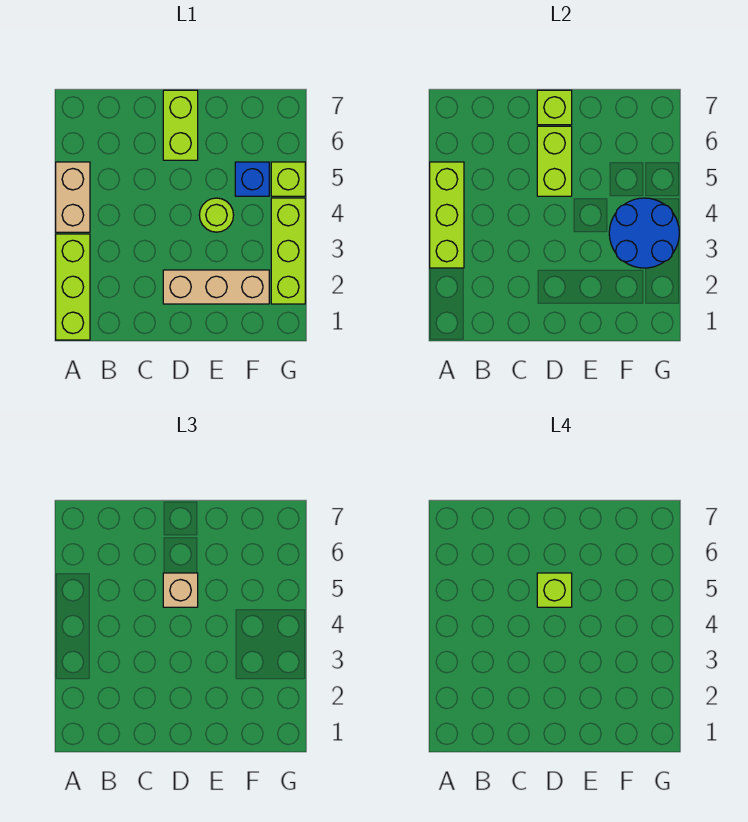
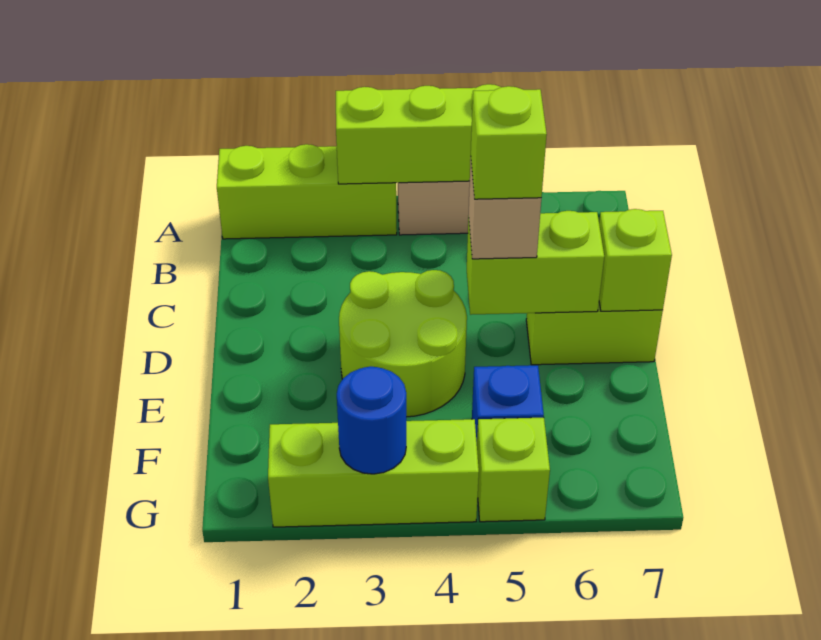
tan 1x3 brick [163,270,269,304] -> none
lime 1x1 round brick [199,198,234,232] -> lime 2x2 round brick [339,270,467,417]
blue 2x2 round brick [609,198,679,268] -> blue 1x1 round brick [337,367,406,474]

